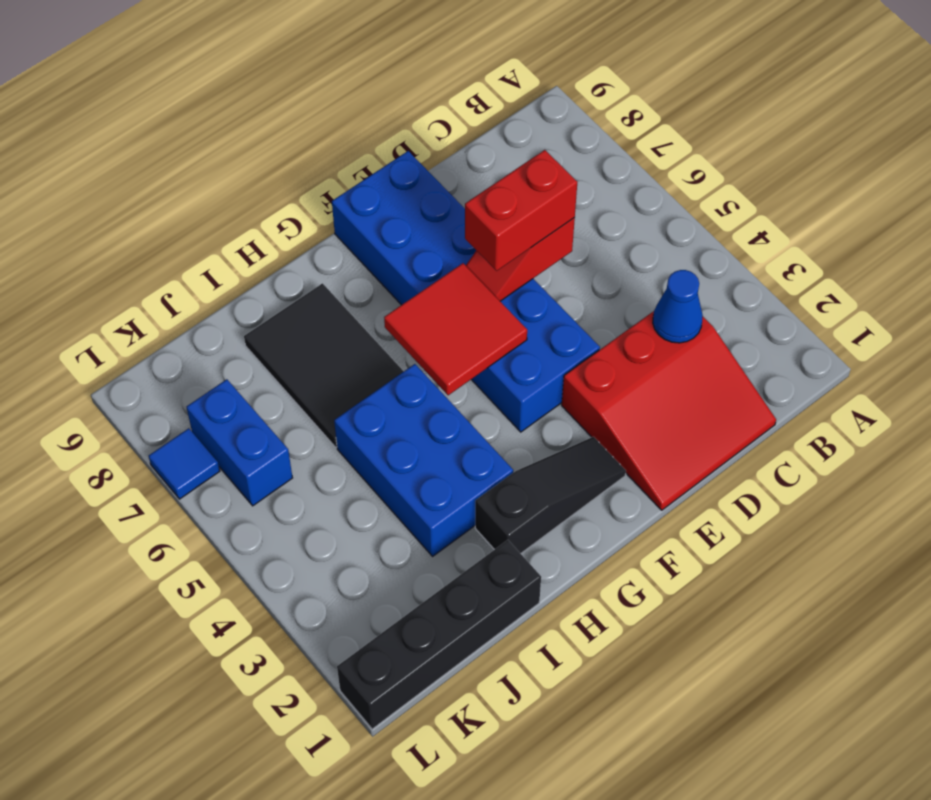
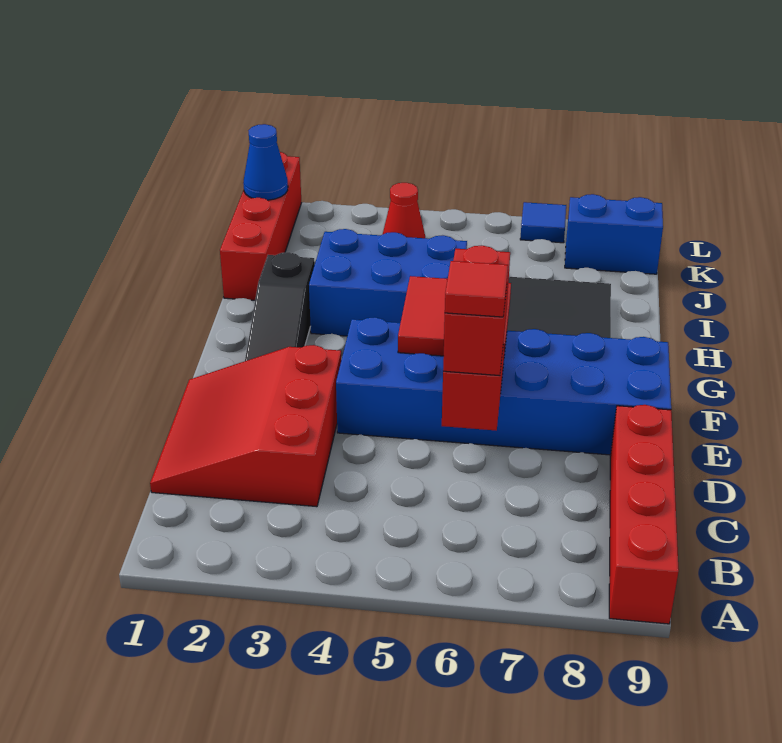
none -> red 1x4 brick [609,405,679,624]
blue 1x1 cone [653,270,703,343] -> blue 1x1 cone moved to [243,124,288,200]
none -> red 1x1 tile [445,261,508,317]
black 1x4 brick [337,540,541,729] -> red 1x4 brick [220,152,302,300]
none -> red 1x1 cone [383,183,425,238]
blue 1x2 brick [187,379,292,506] -> blue 1x2 brick moved to [565,194,663,274]

